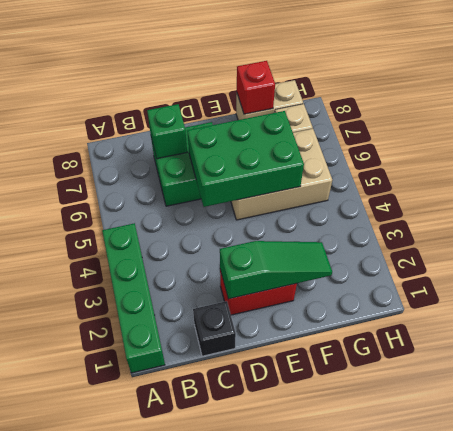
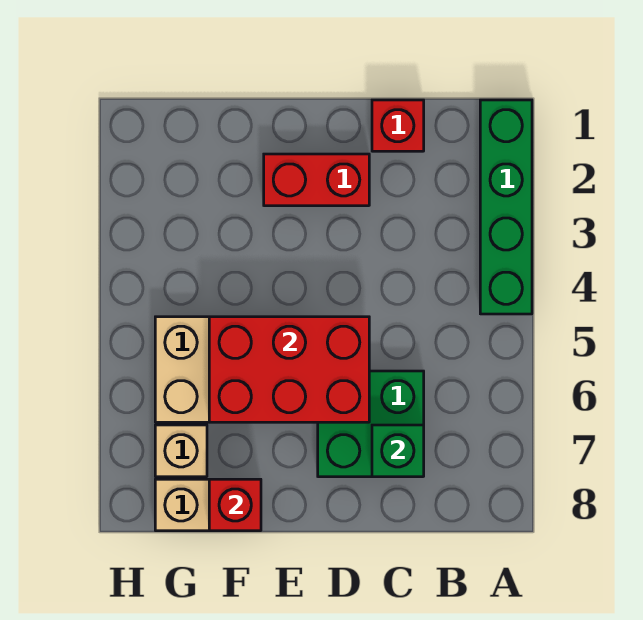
black 1x1 brick [193,301,236,356] -> red 1x1 brick [372,100,424,151]
green 1x3 slope [220,241,332,299] -> none
green 2x3 brick [187,111,304,207] -> red 2x3 brick [209,317,369,422]

